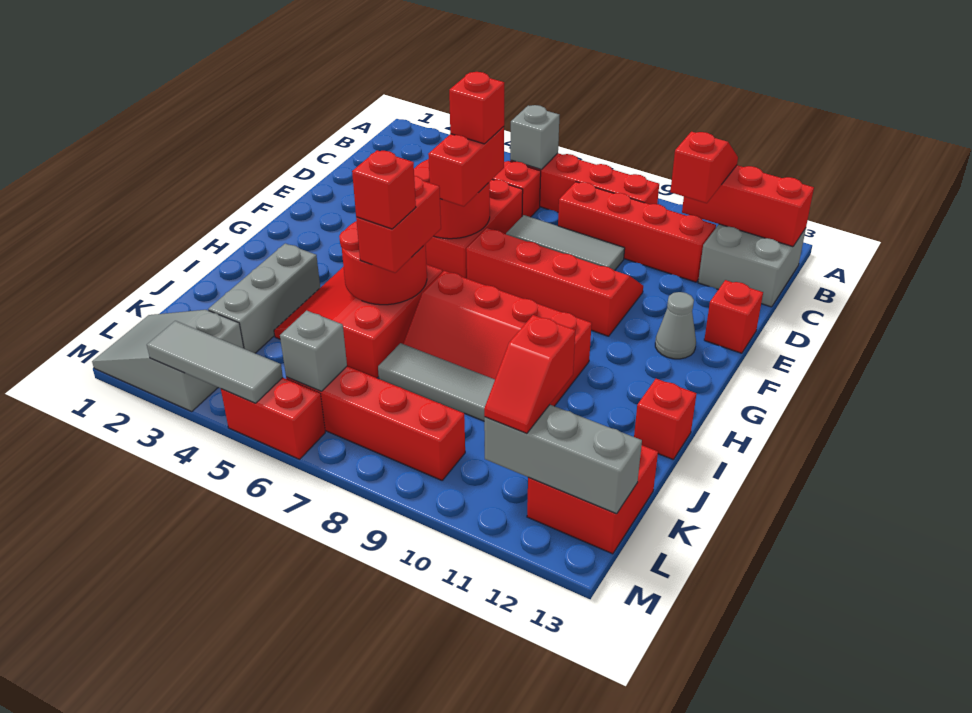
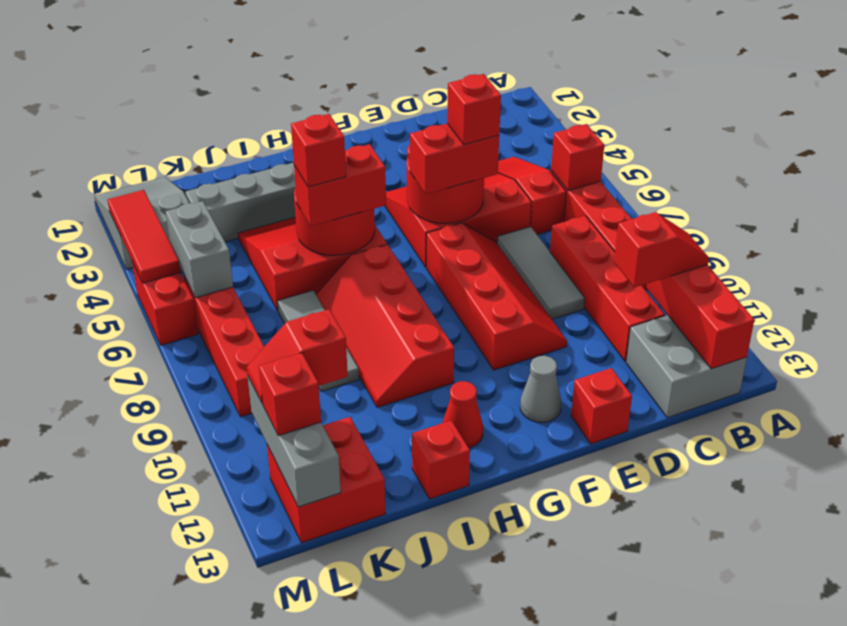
grey 1x1 brick [510,105,559,169] -> red 1x1 brick [551,124,604,191]
none -> red 1x1 cone [443,381,483,448]
grey 1x1 brick [280,311,347,391] -> grey 1x2 brick [166,201,233,298]
none -> red 1x1 brick [259,353,321,436]
grey 1x3 tile [147,321,283,403] -> red 1x3 tile [108,190,181,283]

